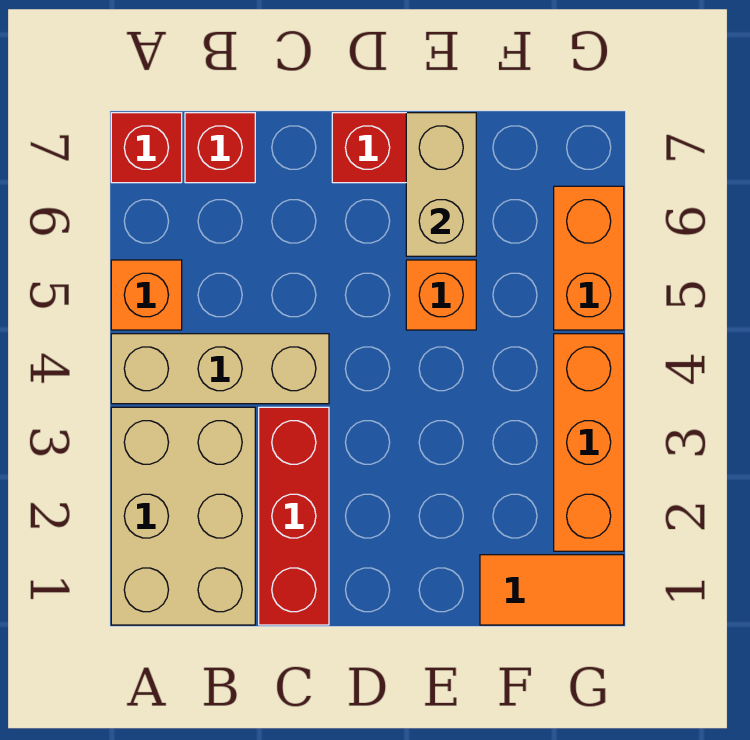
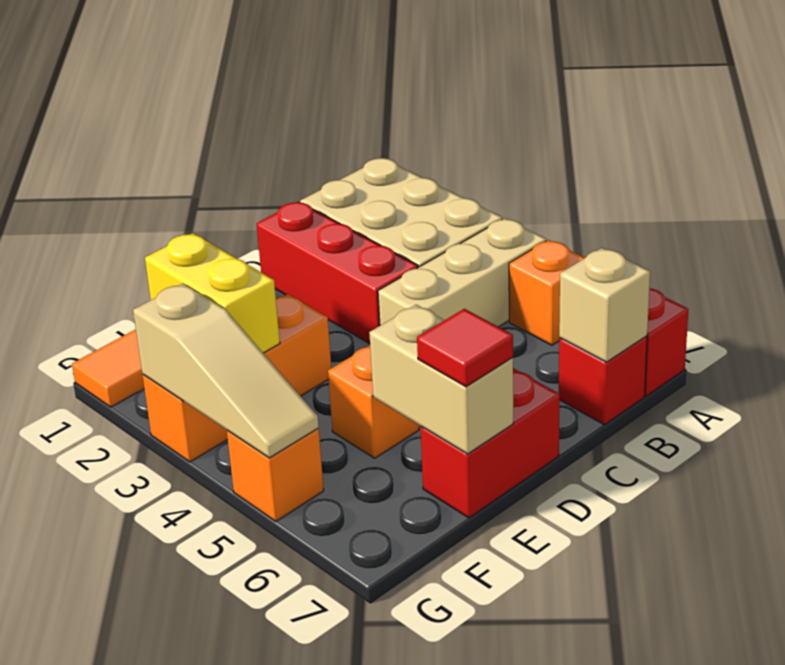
none -> tan 1x1 brick [559,248,650,362]
none -> red 1x1 tile [417,309,513,387]
none -> yellow 1x2 brick [145,233,280,353]
orange 1x3 brick [554,334,624,551] -> orange 1x3 brick turned to [143,294,331,462]
none -> tan 1x3 slope [133,283,319,458]
orange 1x2 brick [554,186,624,330] -> orange 1x1 brick [227,429,324,521]

